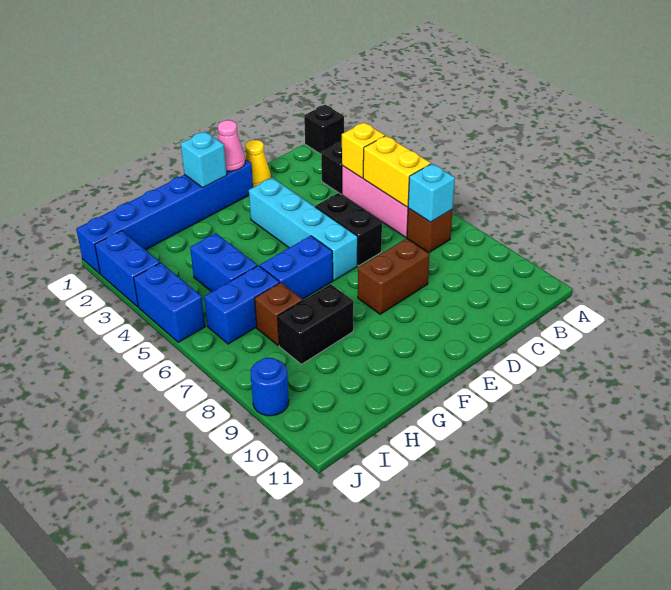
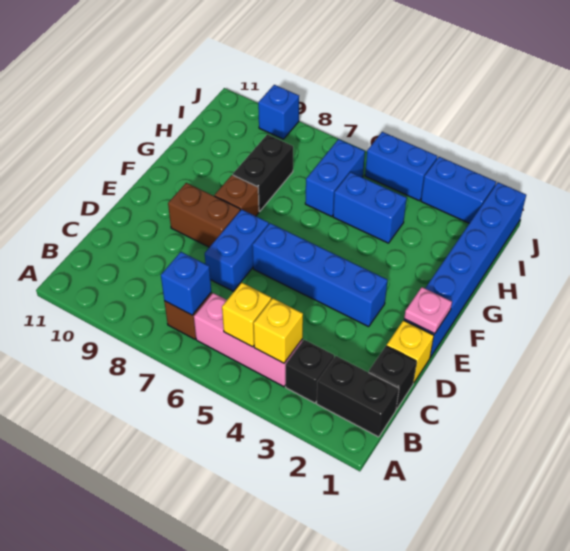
black 1x1 brick [304,105,344,154] -> black 1x1 brick moved to [369,346,417,410]
yellow 1x2 brick [363,136,431,207] -> yellow 1x1 brick [222,282,271,347]
cyan 1x1 brick [408,164,455,222] -> blue 1x1 brick [161,252,211,315]
yellow 1x1 cone [245,140,271,187] -> yellow 1x1 brick [387,320,434,383]
black 1x2 brick [315,193,382,266] -> black 1x2 brick moved to [317,356,399,437]
brown 1x2 brick [358,238,430,314] -> brown 1x2 brick turned to [168,183,240,247]
pink 1x1 cone [218,120,245,171] -> pink 1x1 plate [404,287,452,334]
cyan 1x4 brick [249,178,358,280] -> blue 1x4 brick [252,223,387,327]
cyan 1x1 brick [181,132,227,188] -> none
blue 1x2 brick [260,236,333,299] -> blue 1x2 brick moved to [205,209,269,291]
brown 1x1 brick [255,283,303,346] -> brown 1x1 brick moved to [215,175,259,216]
blue 1x1 round brick [251,358,289,416] -> blue 1x1 brick [258,85,299,139]

